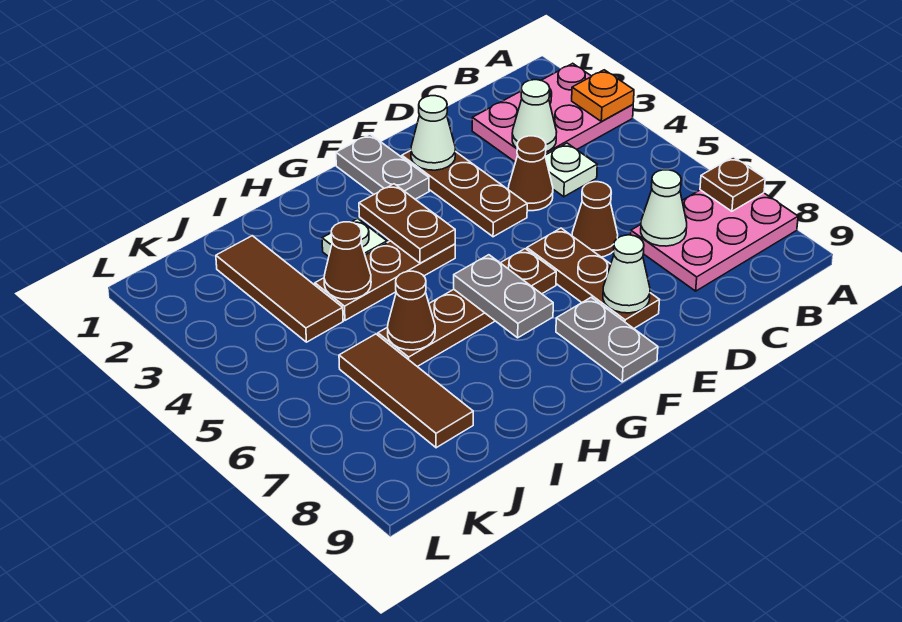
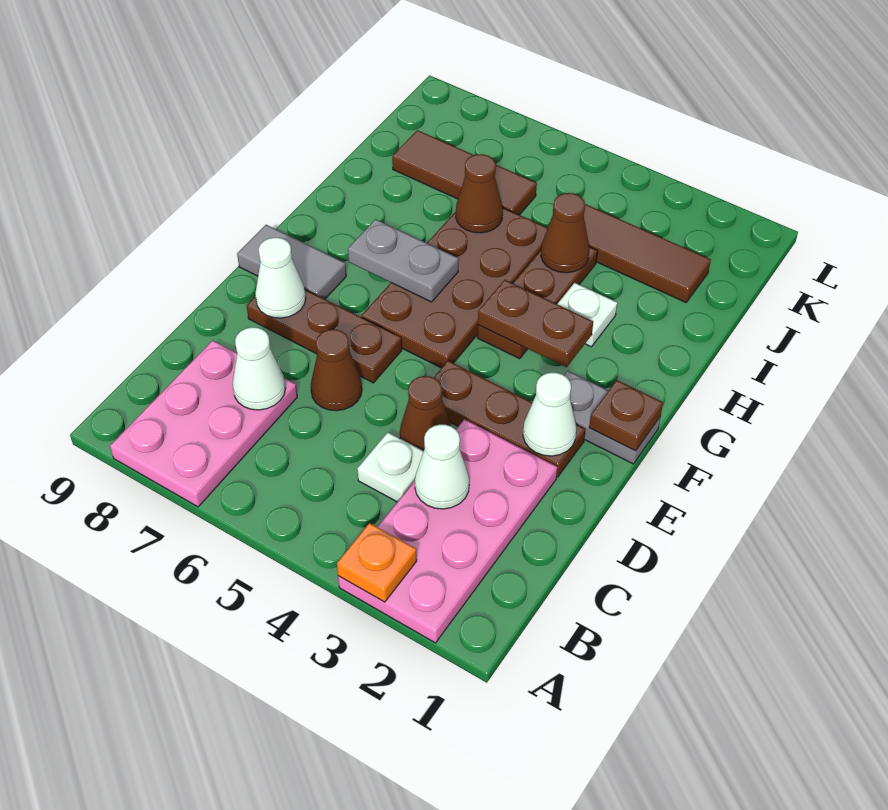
pink 2x3 plate [472,63,633,162] -> pink 2x4 plate [338,419,557,643]
brown 1x1 plate [700,157,765,211] -> brown 1x1 plate moved to [589,380,663,451]
brown 1x4 plate [378,249,556,367] -> brown 2x4 plate [362,208,548,368]
grey 1x2 plate [556,297,658,382] -> grey 1x2 tile [237,225,346,299]

